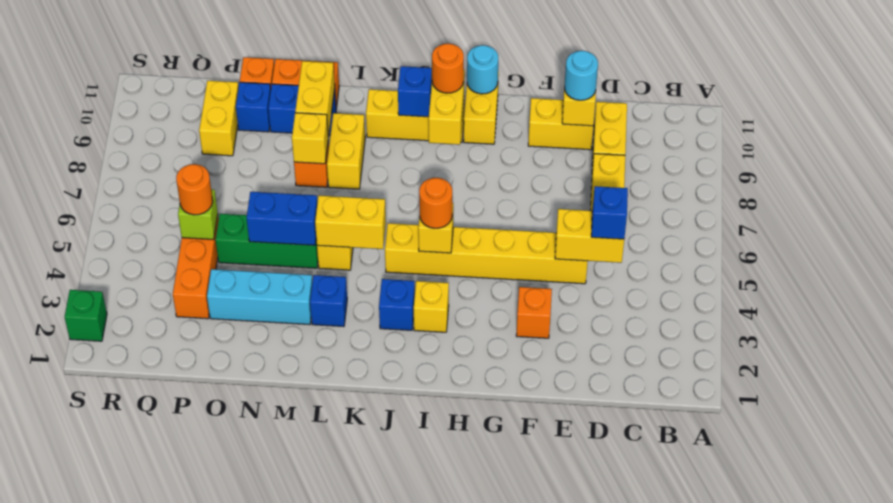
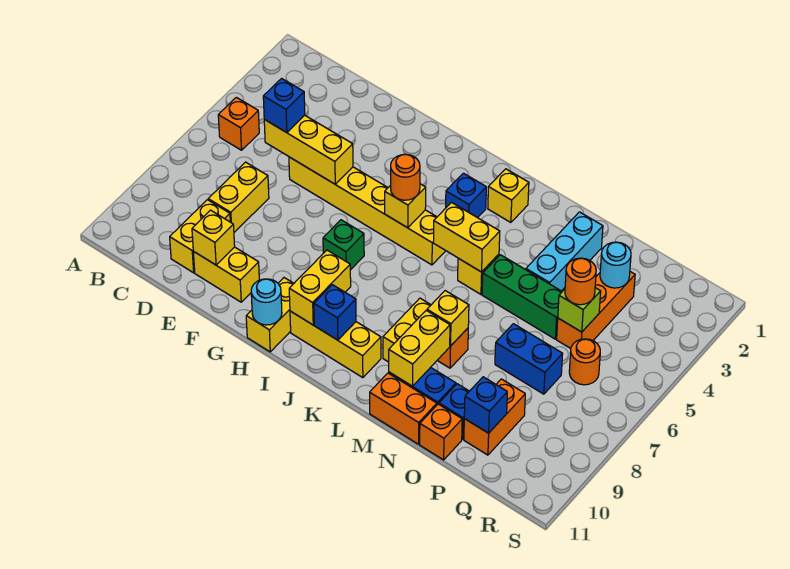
yellow 1x2 brick [555,209,624,263] -> yellow 1x3 brick [264,115,353,184]
cyan 1x1 round brick [564,51,598,100] -> cyan 1x1 round brick moved to [600,242,631,288]
orange 1x1 brick [516,287,552,338] -> orange 1x1 brick moved to [218,97,259,150]
yellow 1x1 brick [414,281,449,332] -> yellow 1x1 brick moved to [488,169,529,222]
orange 1x1 round brick [432,44,464,93] -> orange 1x1 round brick moved to [569,339,600,385]
blue 1x1 brick [310,275,347,326] -> blue 1x1 brick moved to [464,377,507,433]
cyan 1x3 brick [207,269,312,325] -> cyan 1x3 brick turned to [526,212,603,291]
blue 1x2 brick [247,192,317,245] -> blue 1x2 brick moved to [495,324,563,394]
yellow 1x2 brick [199,81,239,156] -> orange 1x2 brick [464,379,525,455]
green 1x1 brick [65,290,107,341] -> green 1x1 brick moved to [323,220,364,270]

